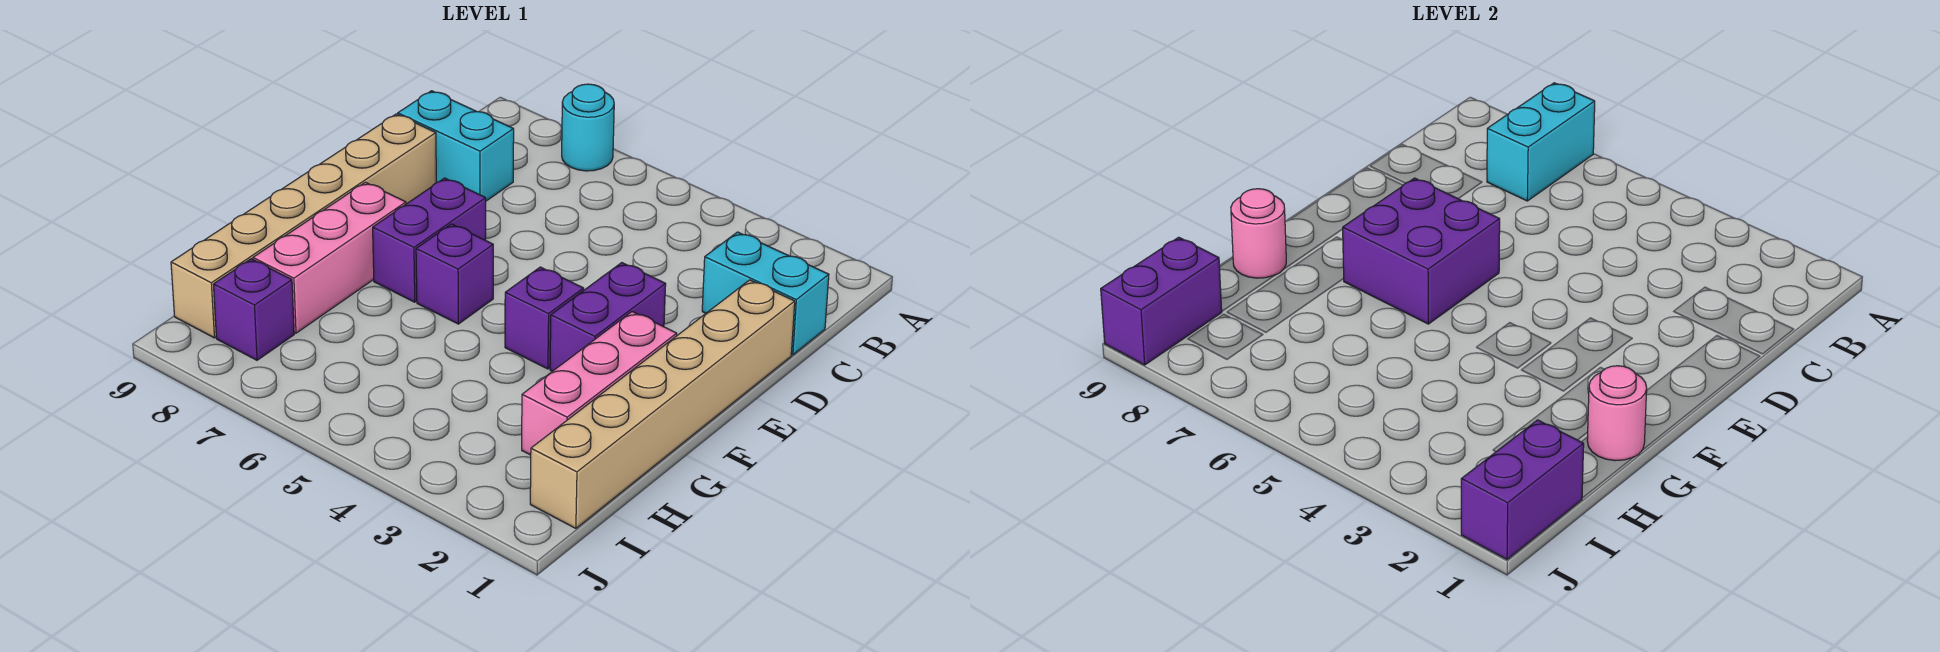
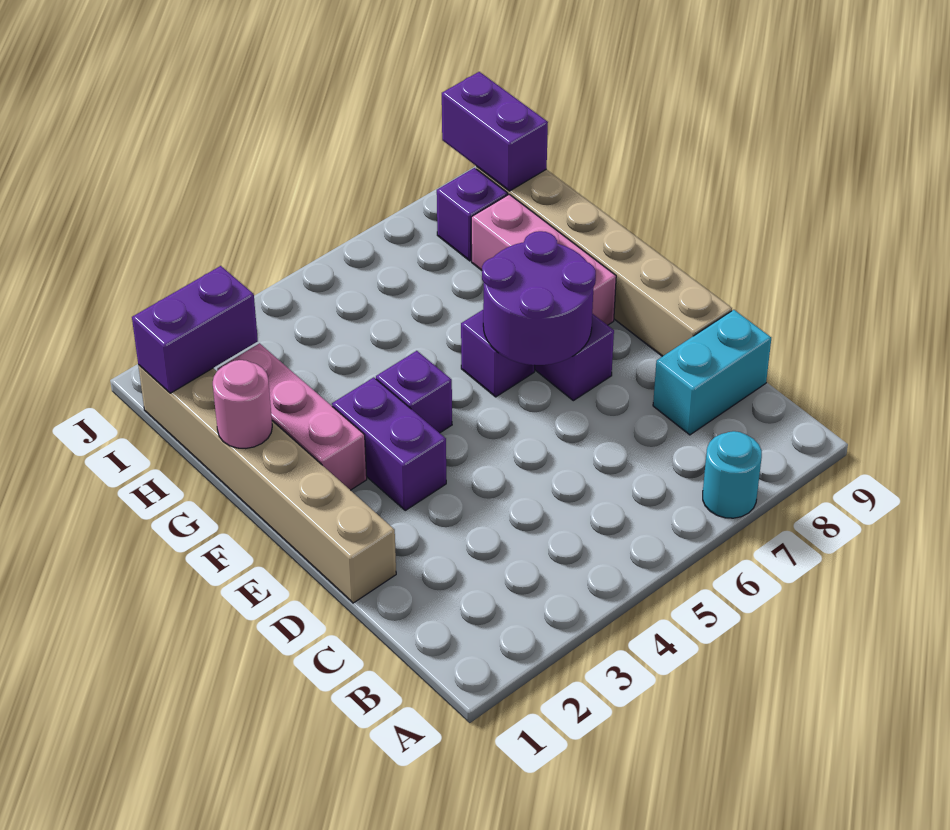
cyan 1x2 brick [1487,83,1595,201] -> none
cyan 1x2 brick [702,232,829,355] -> none
purple 2x2 brick [1343,178,1500,324] -> purple 2x2 round brick [482,231,596,365]
pink 1x1 round brick [1231,189,1286,278] -> none
purple 1x2 brick [1461,420,1584,559] -> purple 1x2 brick turned to [132,266,258,393]

